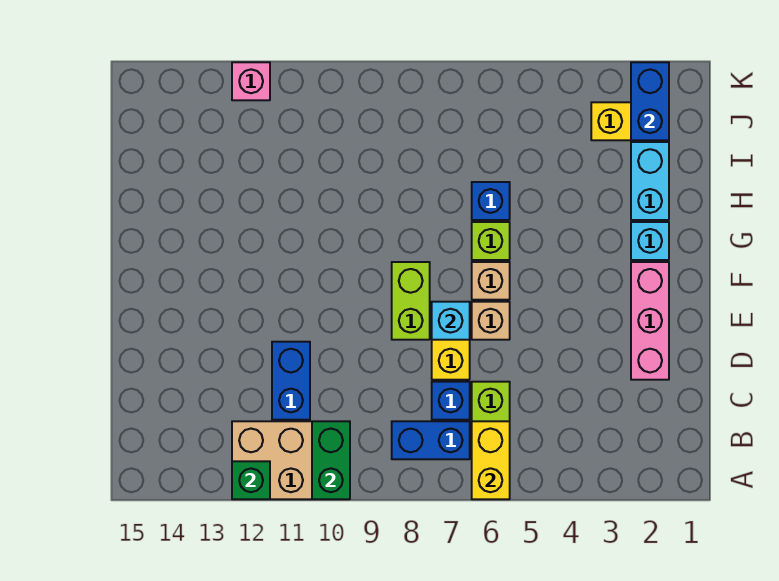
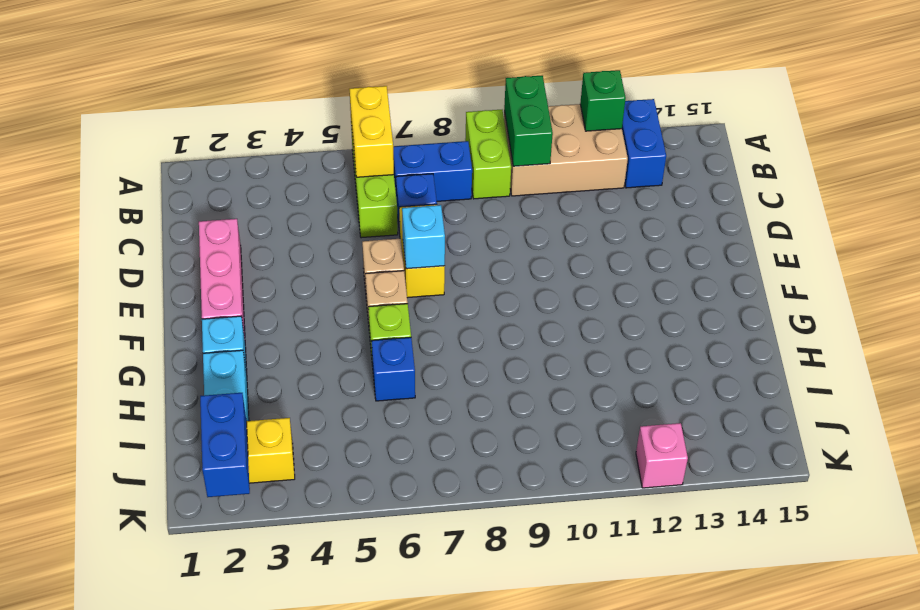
blue 1x2 brick [272,342,310,420] -> blue 1x2 brick moved to [622,99,666,188]
lime 1x2 brick [392,262,430,340] -> lime 1x2 brick moved to [465,110,511,199]

